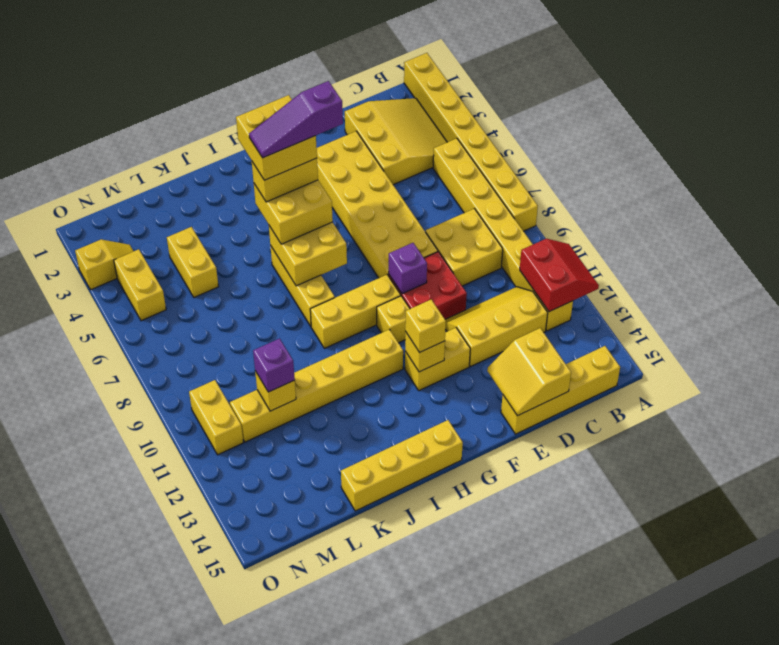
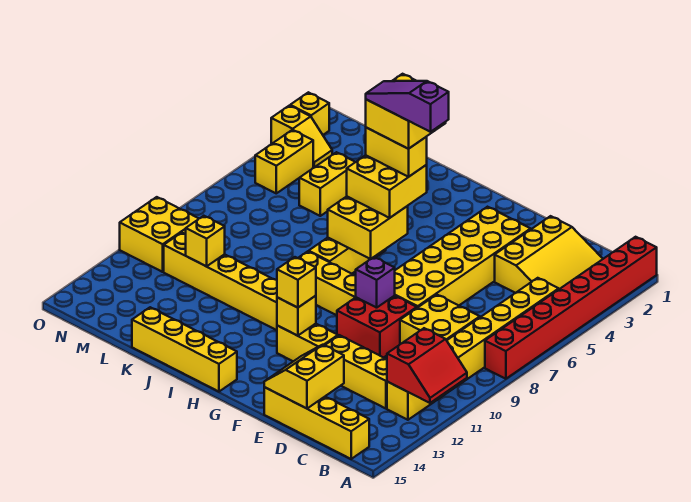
yellow 1x8 brick [404,53,538,231] -> red 1x8 brick [485,237,657,379]
yellow 1x1 brick [377,296,410,343] -> yellow 1x1 brick moved to [290,92,329,135]
purple 1x1 brick [253,339,295,392] -> none
yellow 1x2 brick [189,380,243,455] -> yellow 2x2 brick [120,197,199,272]

